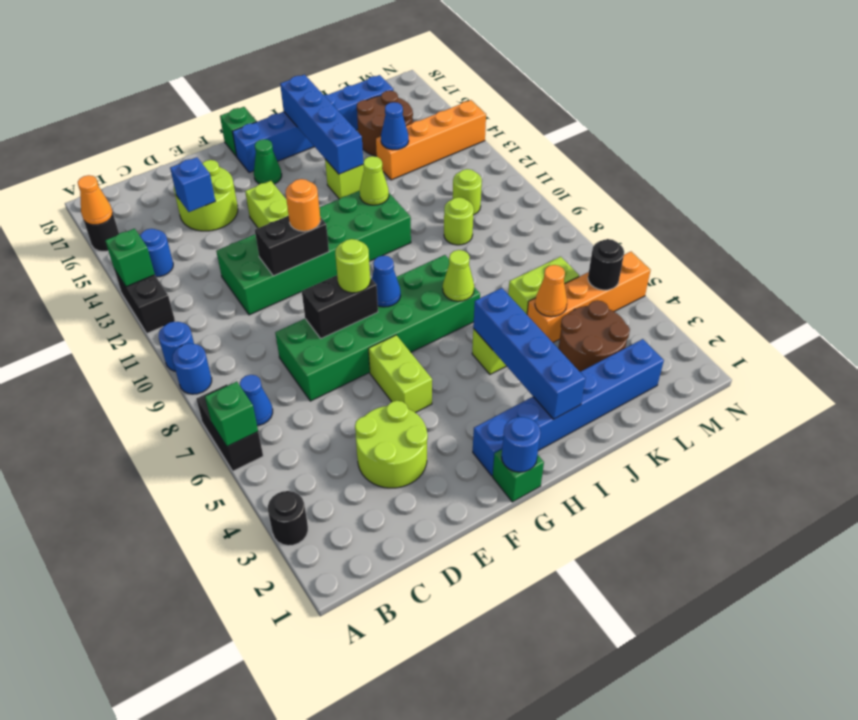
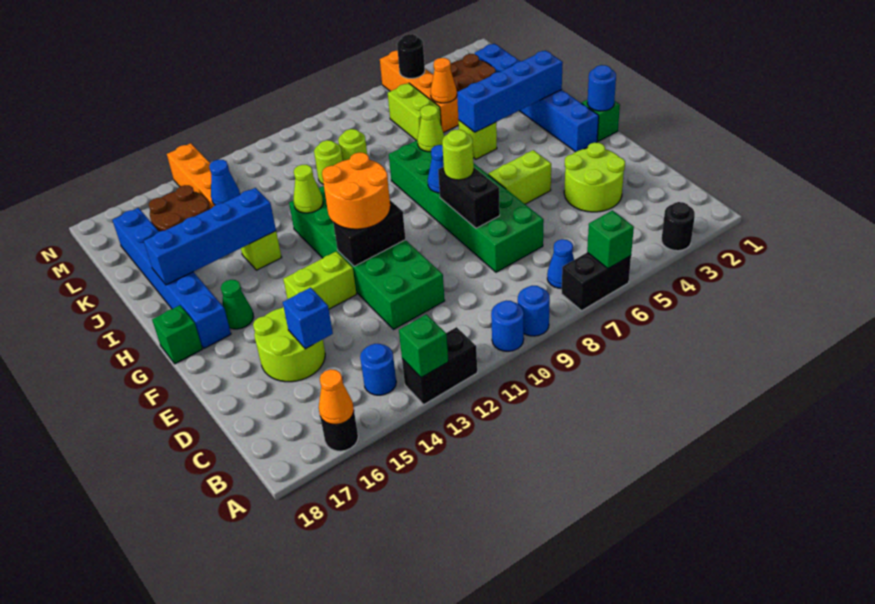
black 1x2 brick [255,216,329,276] -> black 1x2 brick turned to [333,200,405,266]
orange 1x1 round brick [286,179,320,231] -> orange 2x2 round brick [322,153,390,229]
lime 1x1 round brick [453,169,482,215] -> lime 1x1 round brick moved to [338,129,367,161]

